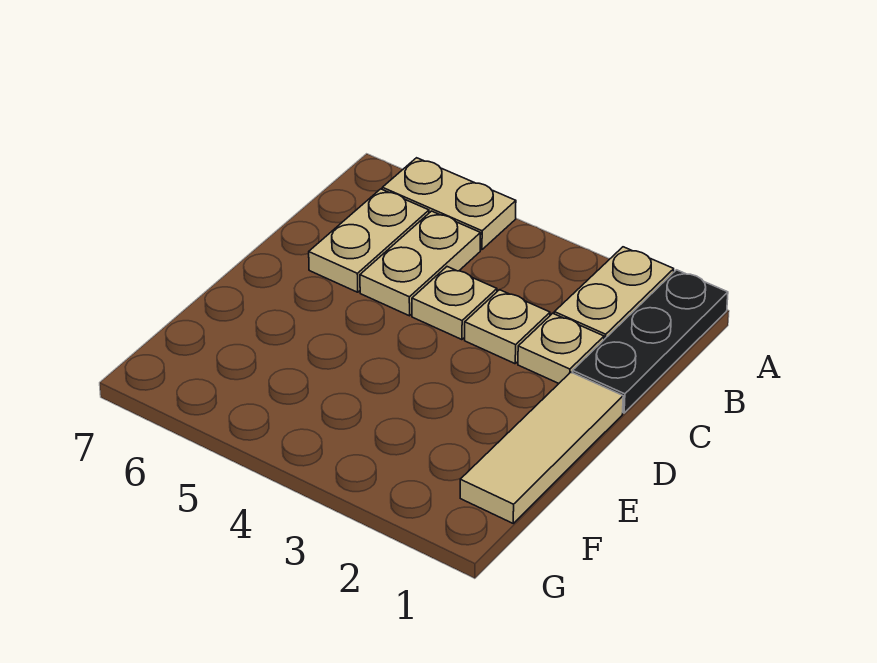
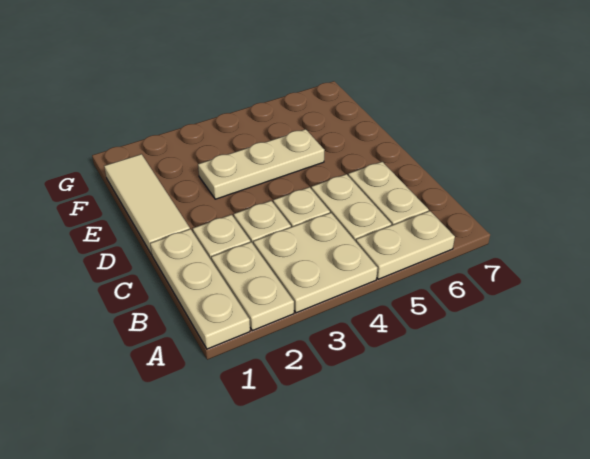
black 1x3 plate [572,270,728,413] -> tan 1x3 plate [150,229,250,349]
none -> tan 2x2 plate [253,213,377,313]
none -> tan 1x3 plate [198,129,325,199]

